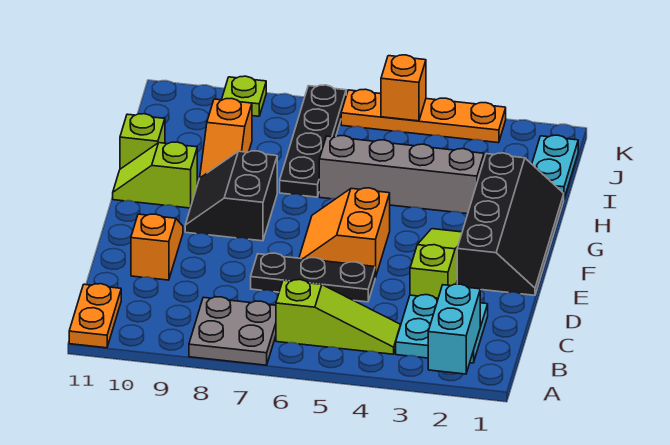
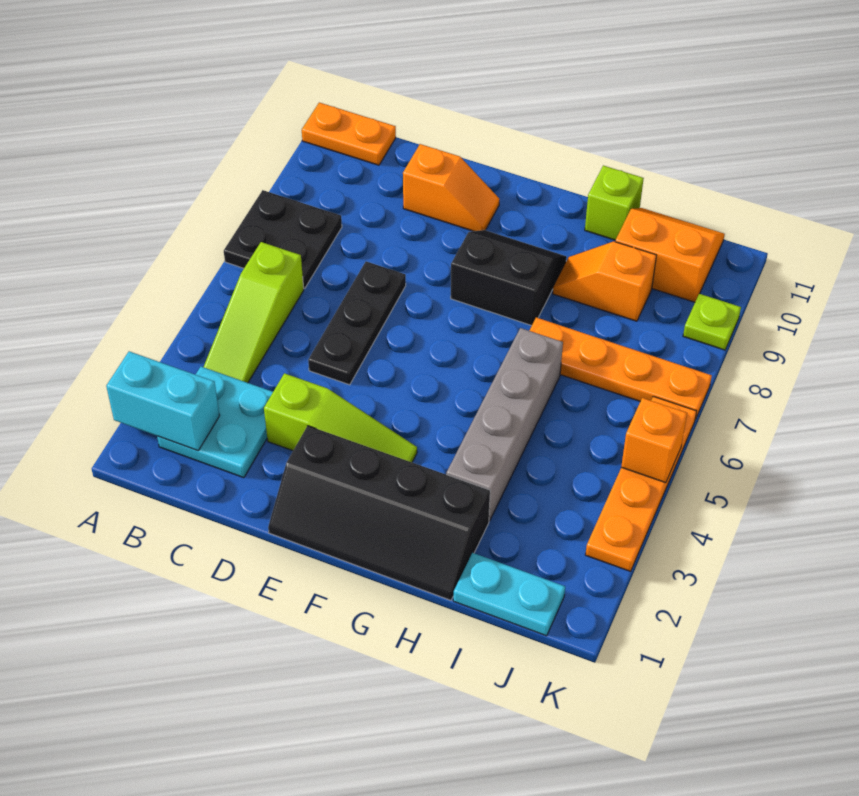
grey 2x2 plate [189,297,276,365] -> black 2x2 plate [224,190,342,289]
orange 2x2 slope [299,188,390,278] -> orange 2x2 slope moved to [615,208,725,302]
lime 1x2 slope [113,142,197,208] -> none
black 1x4 plate [280,85,346,197] -> orange 1x4 plate [529,318,712,420]

